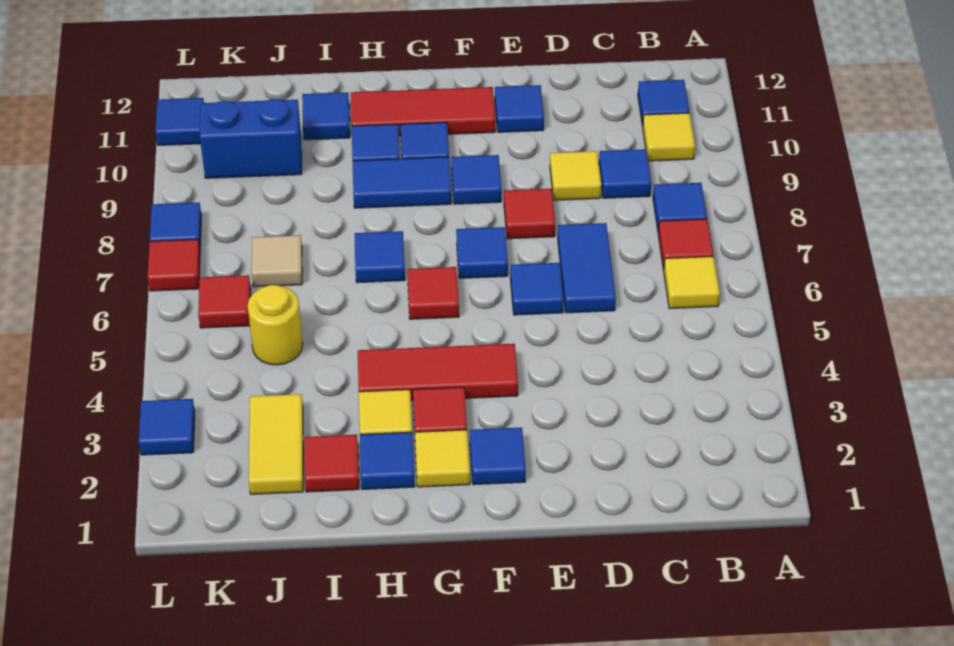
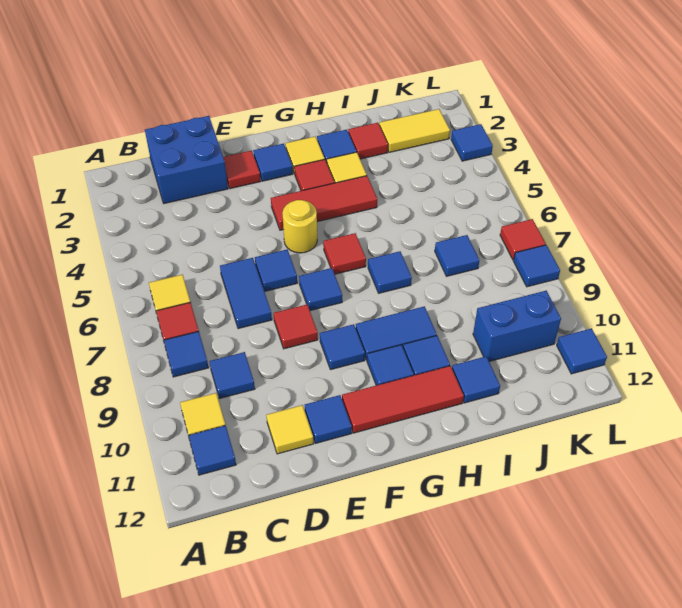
none -> blue 2x2 brick [145,116,228,204]
yellow 1x1 tile [550,151,601,200] -> yellow 1x1 tile moved to [266,405,314,454]
yellow 1x2 tile [249,394,303,494] -> yellow 1x2 tile turned to [379,109,450,152]
yellow 1x1 round brick [248,285,303,365] -> yellow 1x1 round brick moved to [282,200,317,253]
tan 1x1 tile [252,235,302,287] -> blue 1x1 tile [435,235,480,276]
red 1x1 tile [198,275,251,328] -> red 1x1 tile moved to [223,151,261,189]

